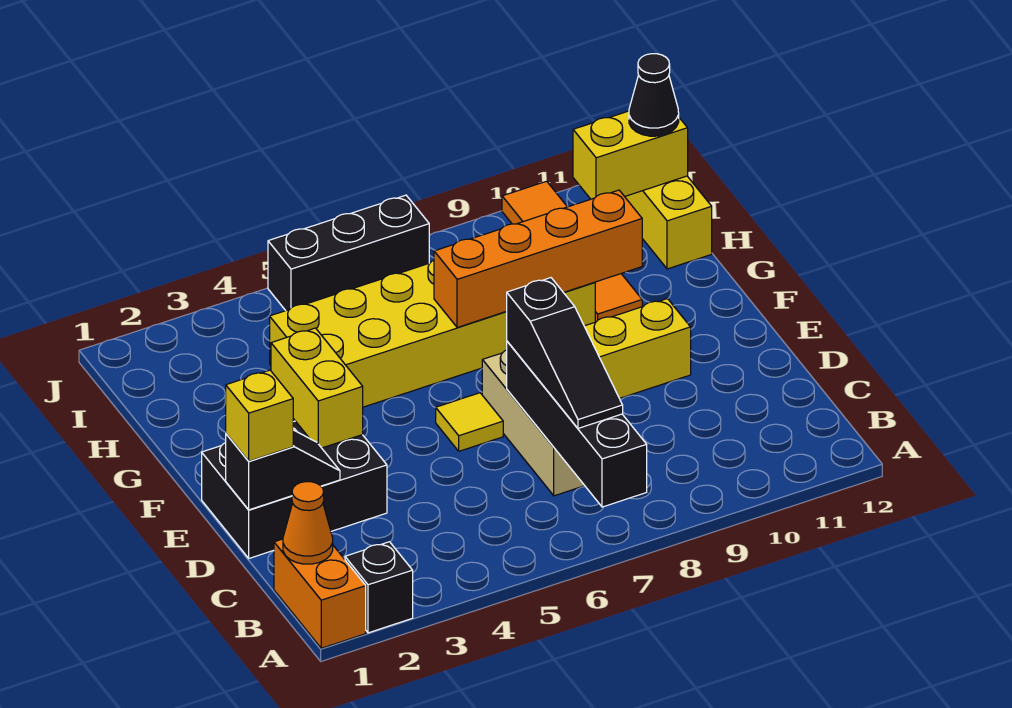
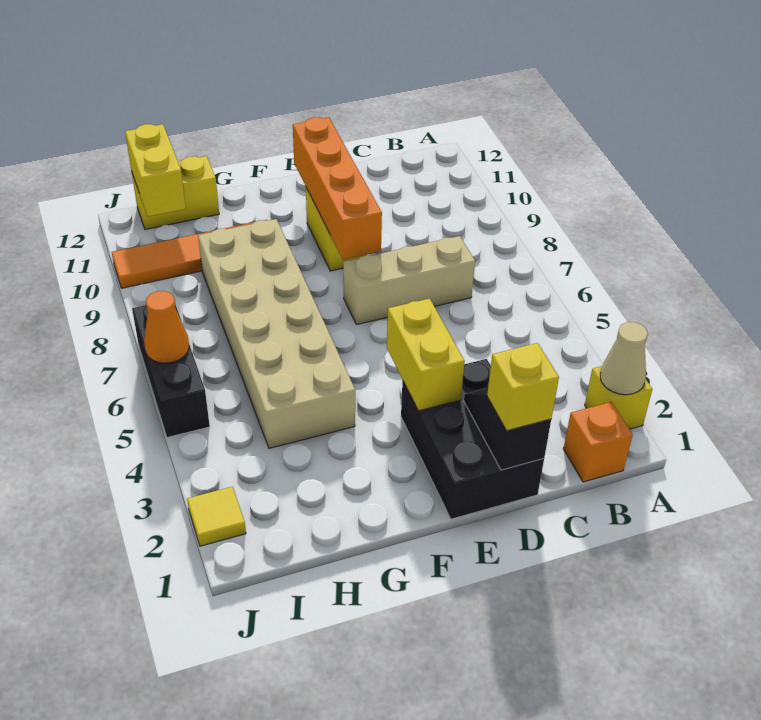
orange 1x2 brick [274,539,366,648] -> orange 1x1 brick [564,402,633,482]
black 1x1 brick [345,542,413,633] -> yellow 1x1 brick [585,366,652,429]
none -> tan 1x1 cone [600,322,648,395]
black 1x4 brick [507,341,647,507] -> none
orange 1x1 cone [283,482,333,564] -> orange 1x1 cone moved to [144,291,189,363]
black 1x3 slope [507,278,623,428] -> none
yellow 1x2 brick [271,328,363,448] -> yellow 1x2 brick turned to [387,299,465,411]
yellow 1x1 tile [436,393,503,451] -> yellow 1x1 tile moved to [187,487,246,546]
yellow 2x6 brick [270,260,595,407] -> tan 2x6 brick [198,219,355,448]
orange 1x4 brick [434,190,642,328] -> orange 1x4 brick moved to [293,117,382,260]
black 1x1 cone [629,54,679,136] -> none

